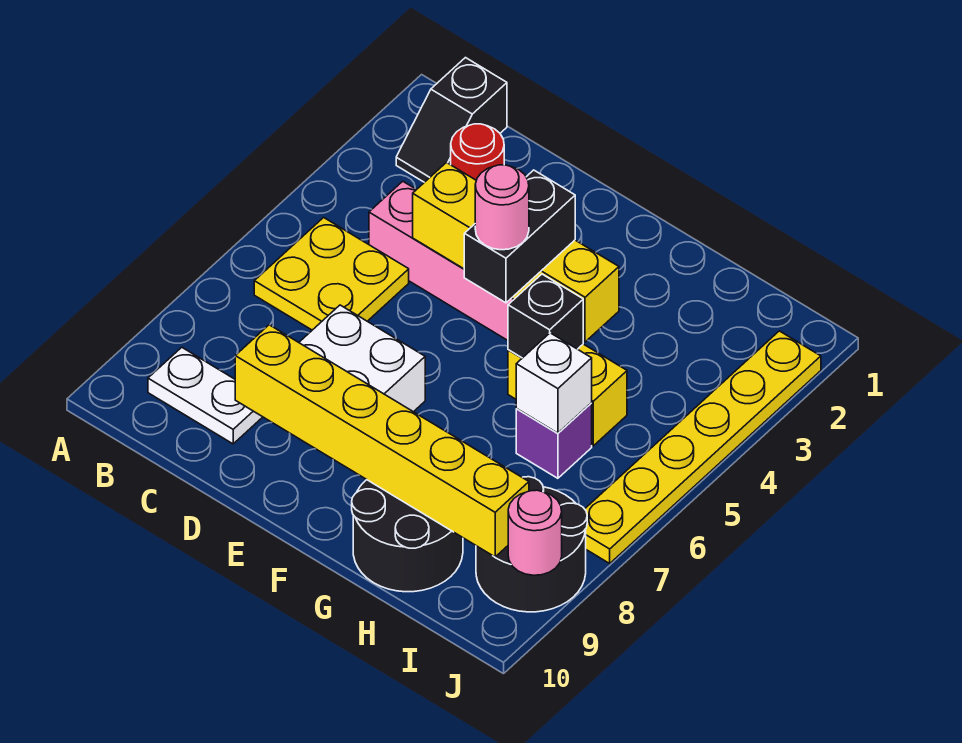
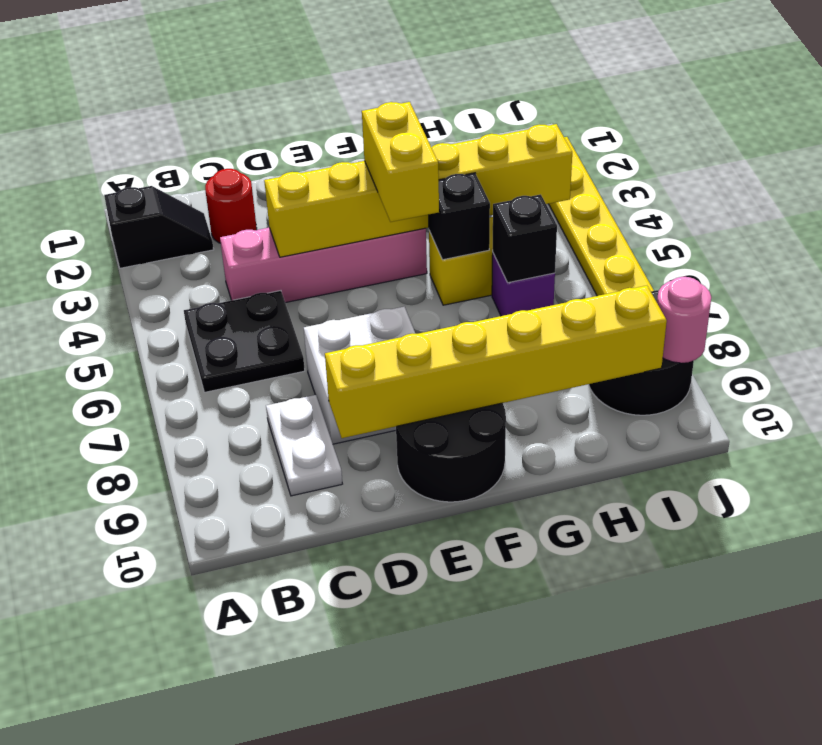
black 1x2 slope [396,58,507,182] -> black 1x2 slope turned to [104,186,214,268]
yellow 2x2 plate [254,218,409,330] -> black 2x2 plate [184,291,305,392]
white 1x2 plate [148,347,262,444] -> white 1x2 plate turned to [266,395,342,496]
yellow 1x4 brick [413,163,619,342] -> yellow 1x6 brick [264,124,572,257]
black 1x2 brick [464,170,575,303] -> yellow 1x2 brick [362,102,439,222]
pink 1x1 round brick [475,165,529,250] -> none
black 2x2 round brick [352,480,463,592] -> black 2x2 round brick moved to [396,403,506,502]
white 1x1 brick [516,333,592,433] -> black 1x1 brick [493,194,557,283]

